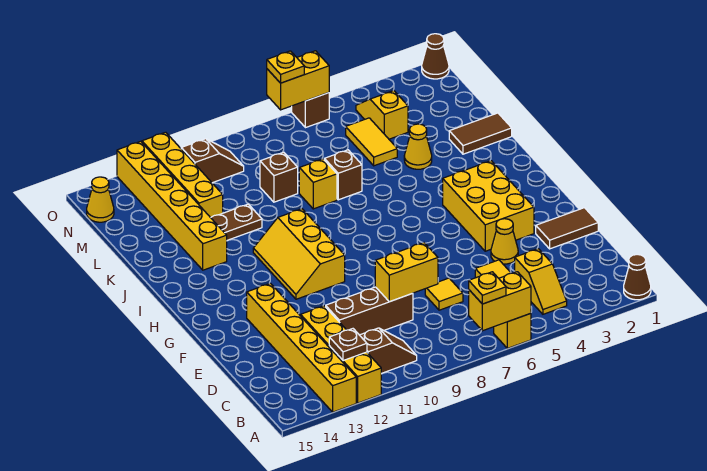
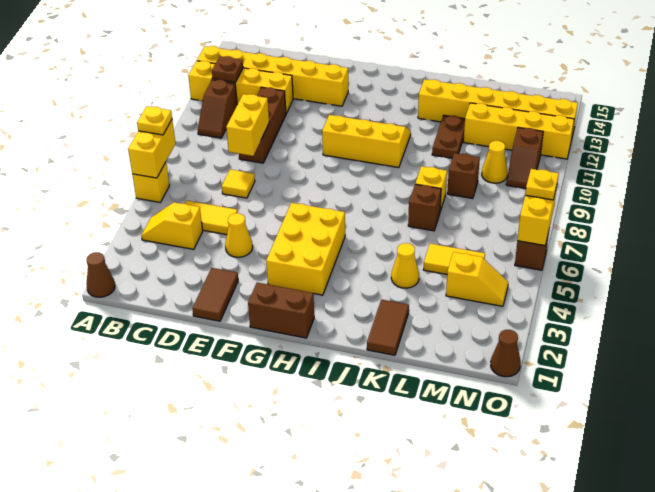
yellow 2x3 brick [443,161,534,251] -> yellow 2x3 brick turned to [266,203,345,295]
none -> brown 1x2 brick [248,283,314,338]
yellow 1x1 cone [87,177,114,222] -> yellow 1x1 cone moved to [482,141,508,183]

